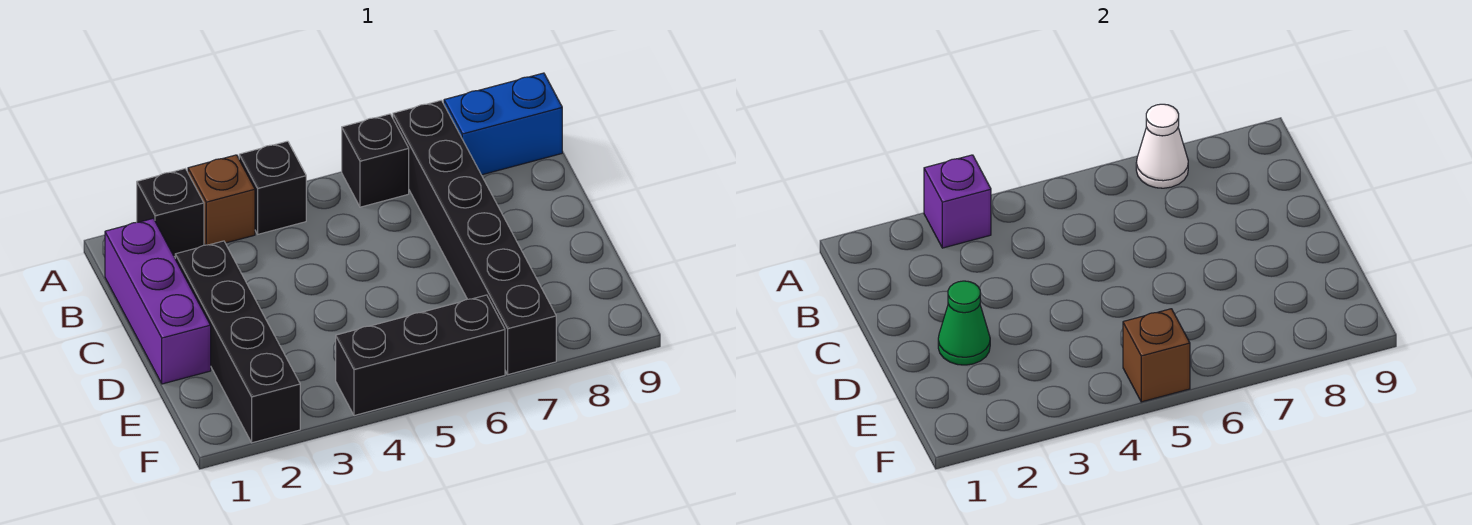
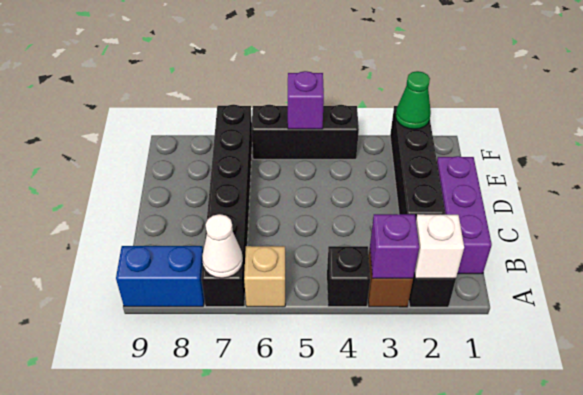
none -> white 1x1 brick [414,214,464,278]
black 1x1 brick [342,114,409,207] -> tan 1x1 brick [244,246,285,307]
green 1x1 cone [938,281,990,365] -> green 1x1 cone moved to [396,71,431,129]
brown 1x1 brick [1123,309,1190,402] -> purple 1x1 brick [288,71,324,129]

